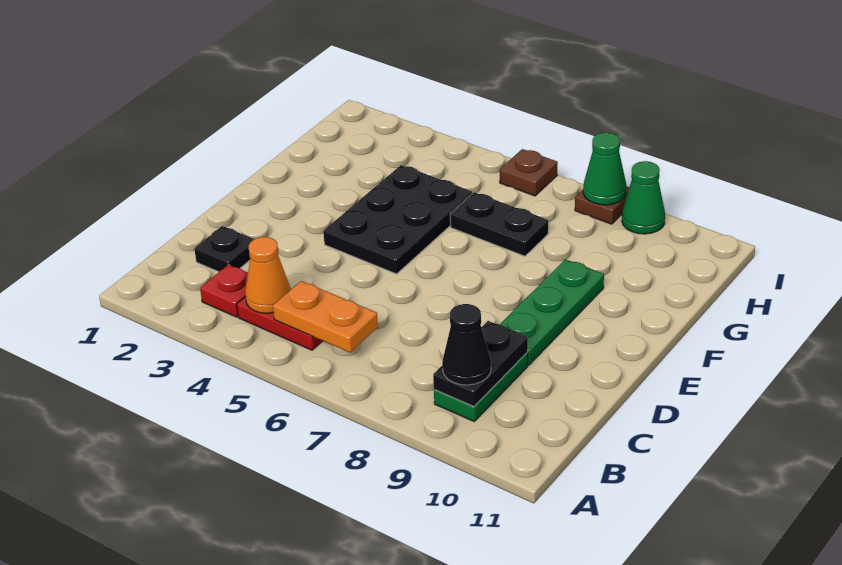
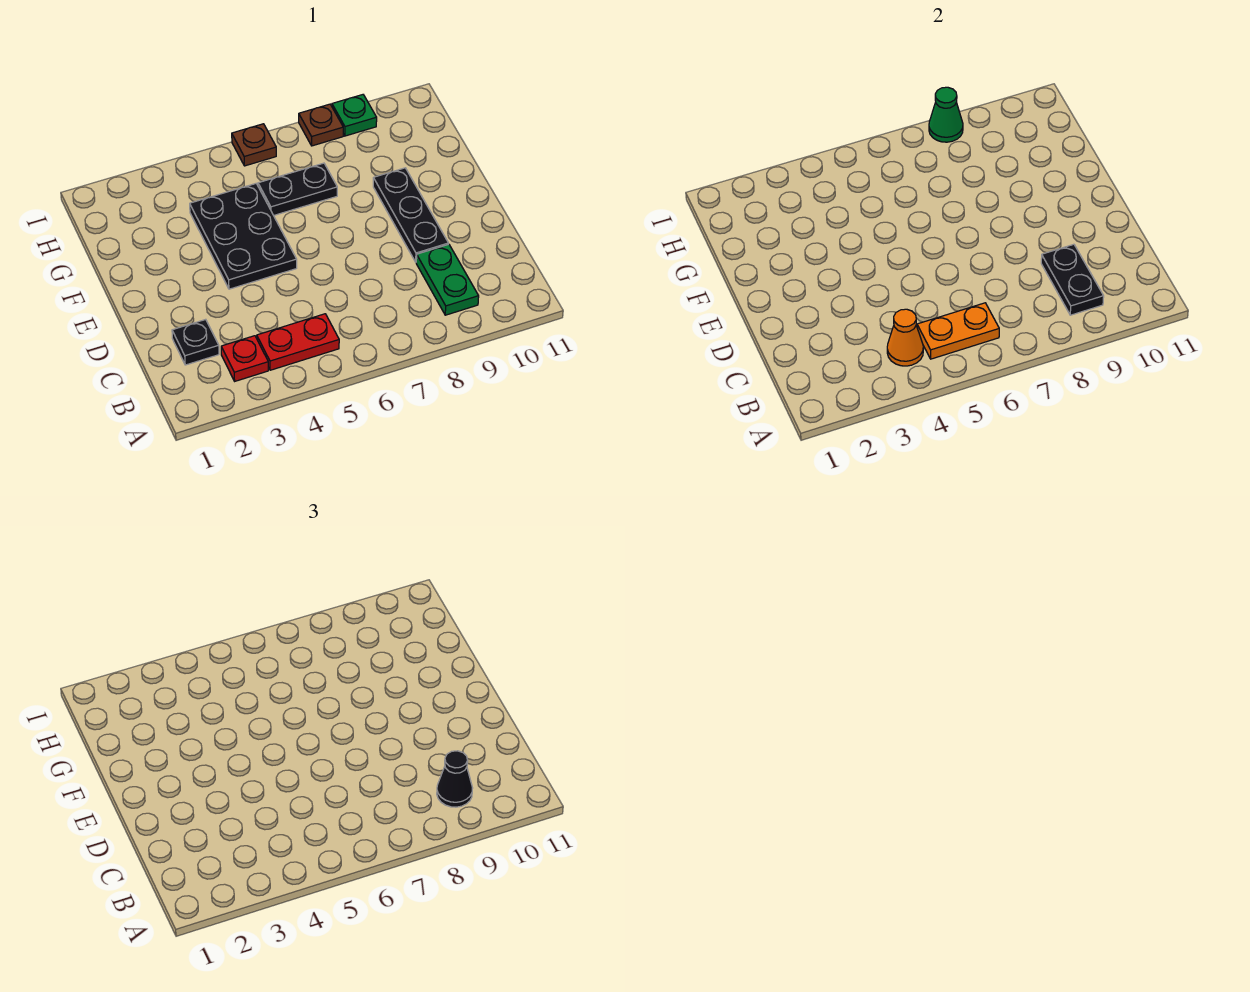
green 1x3 plate [500,259,604,365] -> black 1x3 plate [373,168,448,262]
green 1x1 cone [622,161,665,234] -> green 1x1 plate [332,95,377,136]

